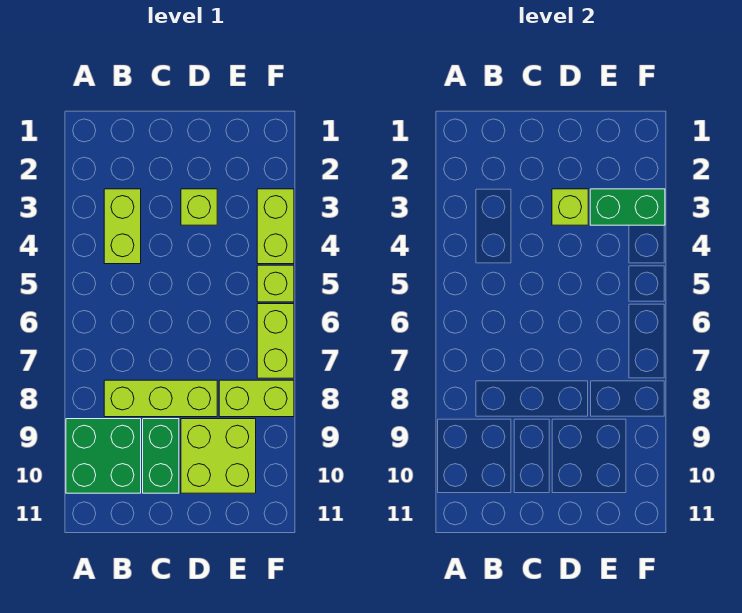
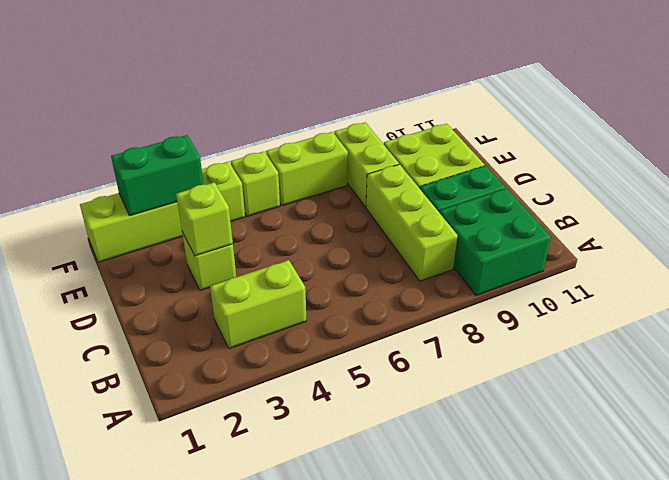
green 1x2 brick [590,189,665,225] -> green 1x2 brick turned to [111,135,204,216]
lime 1x2 brick [257,189,294,264] -> lime 1x4 brick [80,162,245,262]

